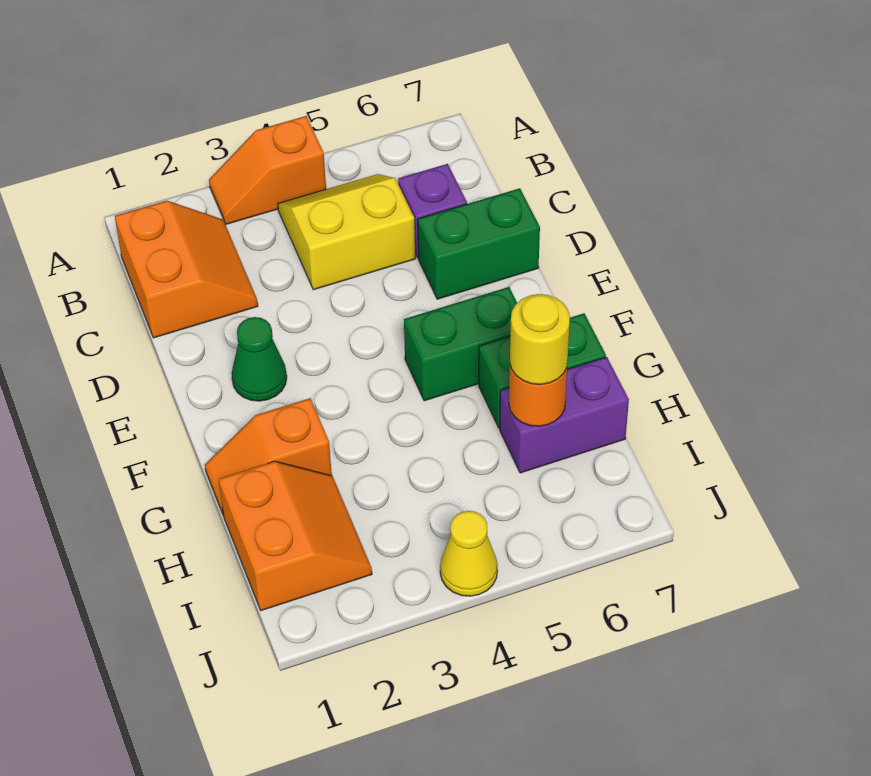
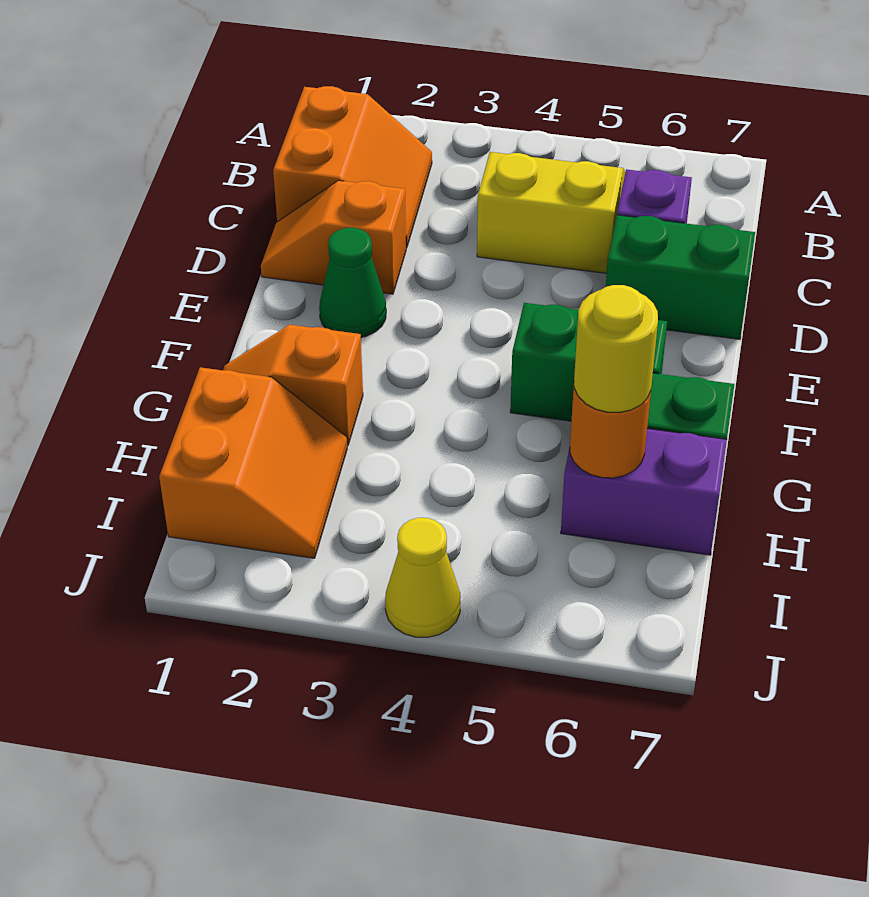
orange 1x2 slope [209,116,326,224] -> orange 1x2 slope moved to [261,180,406,294]

